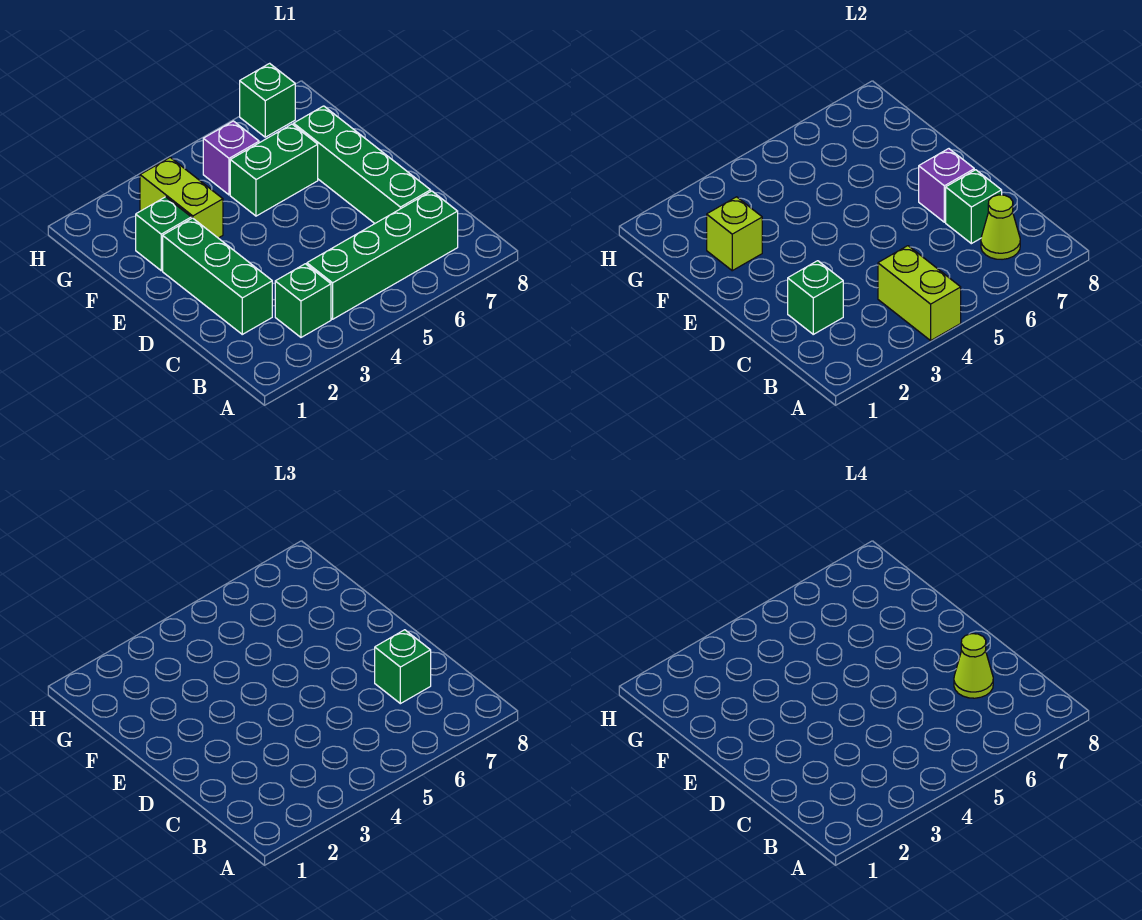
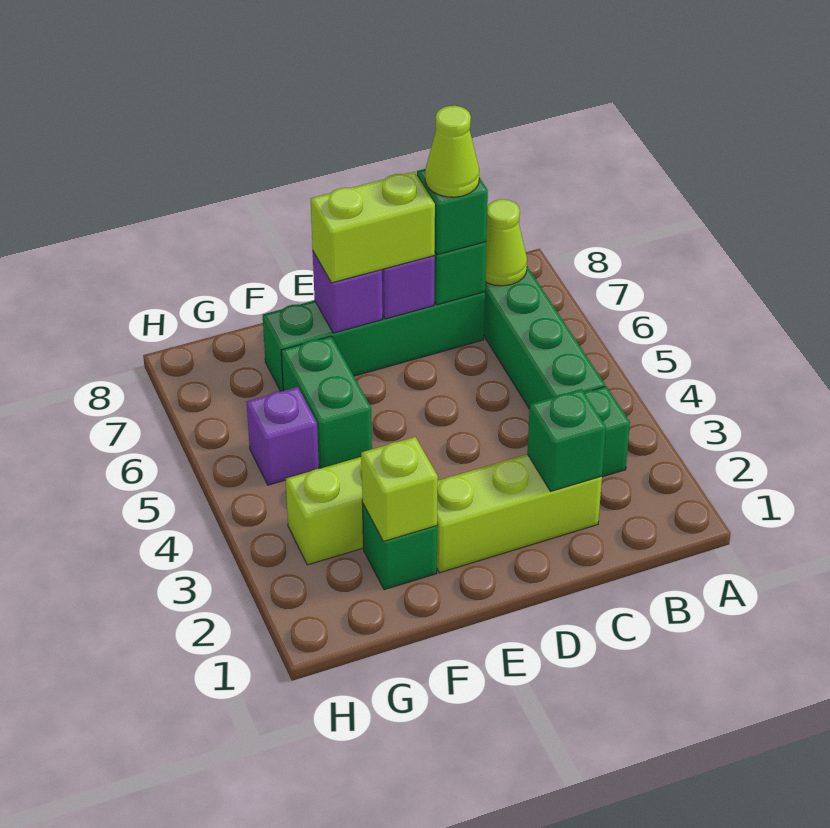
lime 1x2 brick [878,246,961,340] -> lime 1x2 brick moved to [311,172,435,283]
green 1x3 brick [163,218,272,334] -> lime 1x3 brick [437,454,602,573]
none -> purple 1x1 brick [313,252,383,333]
green 1x1 brick [240,63,295,137] -> none

